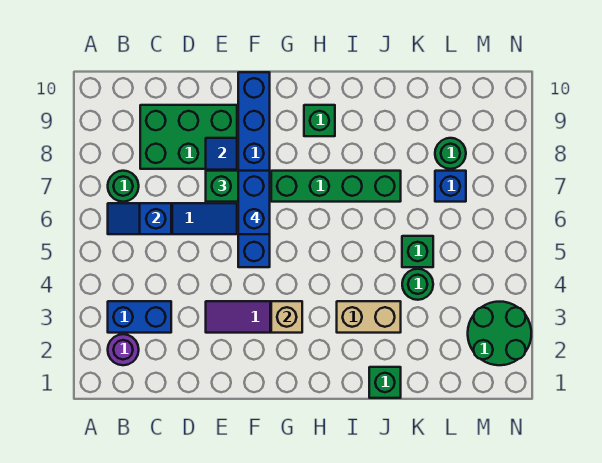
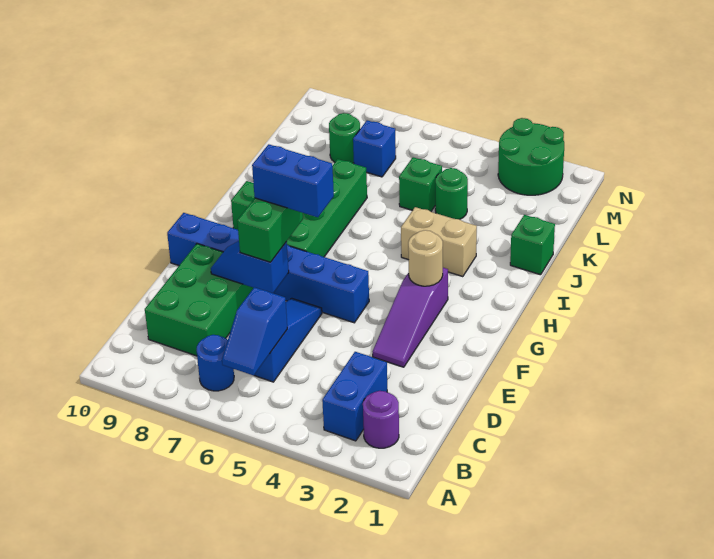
green 1x1 round brick [108,171,139,202] -> blue 1x1 round brick [197,335,234,391]
tan 1x1 brick [271,301,302,333] -> tan 1x1 round brick [408,230,443,286]
tan 1x2 brick [337,301,401,333] -> tan 1x2 brick turned to [401,207,477,277]

